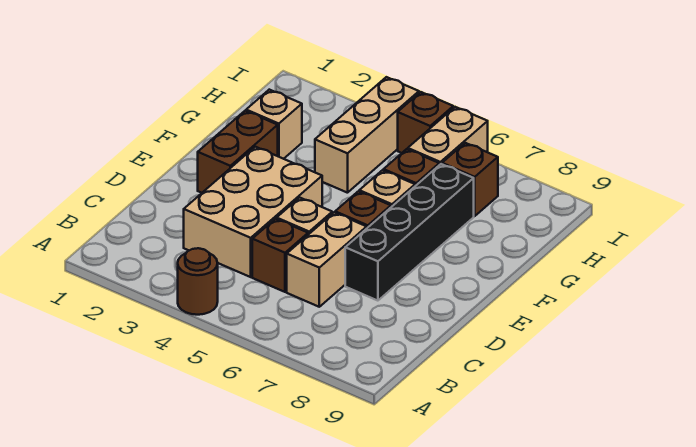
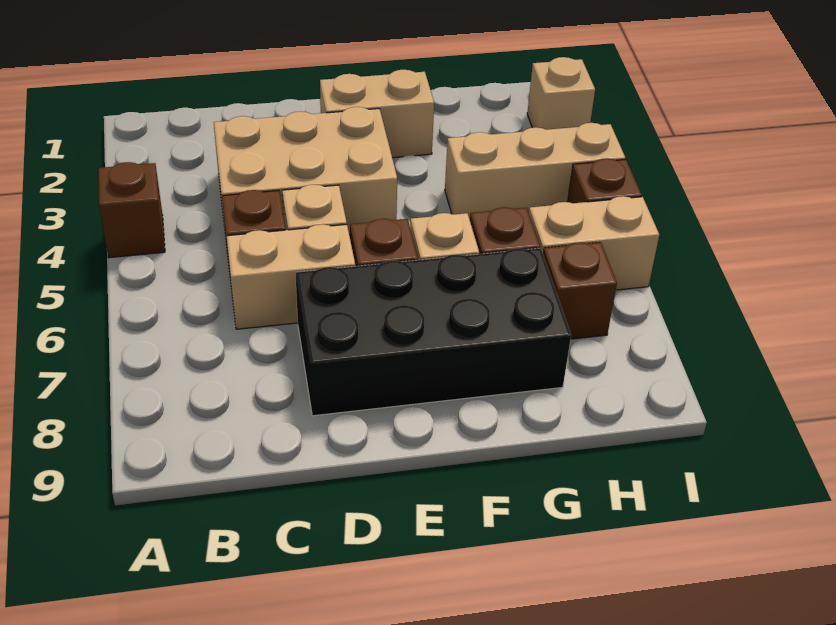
brown 1x1 round brick [178,248,218,315] -> brown 1x1 brick [98,162,165,258]
black 1x4 brick [345,164,474,301] -> black 2x4 brick [296,248,571,416]
brown 1x2 brick [198,111,278,193] -> tan 1x2 brick [320,70,434,158]
tan 1x1 brick [246,90,302,159] -> tan 1x1 brick moved to [527,57,595,130]

